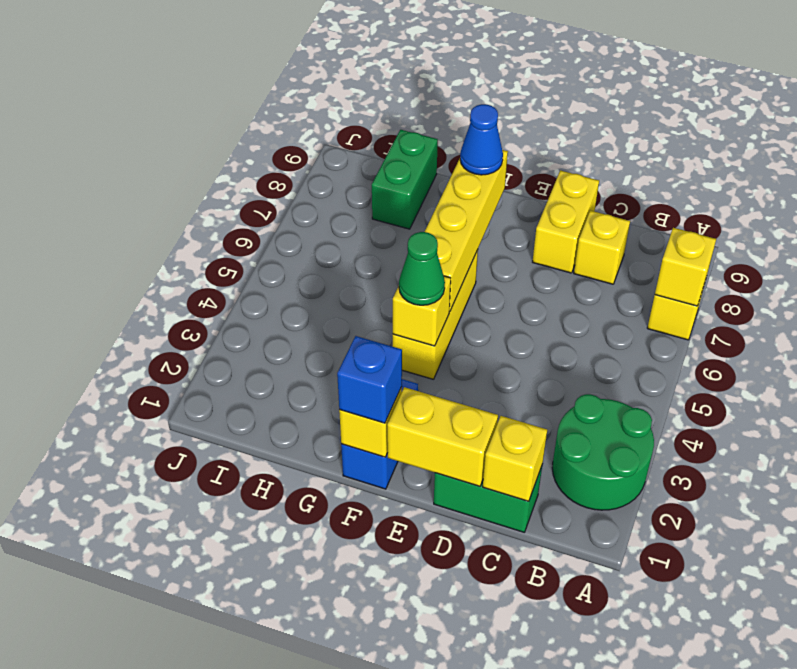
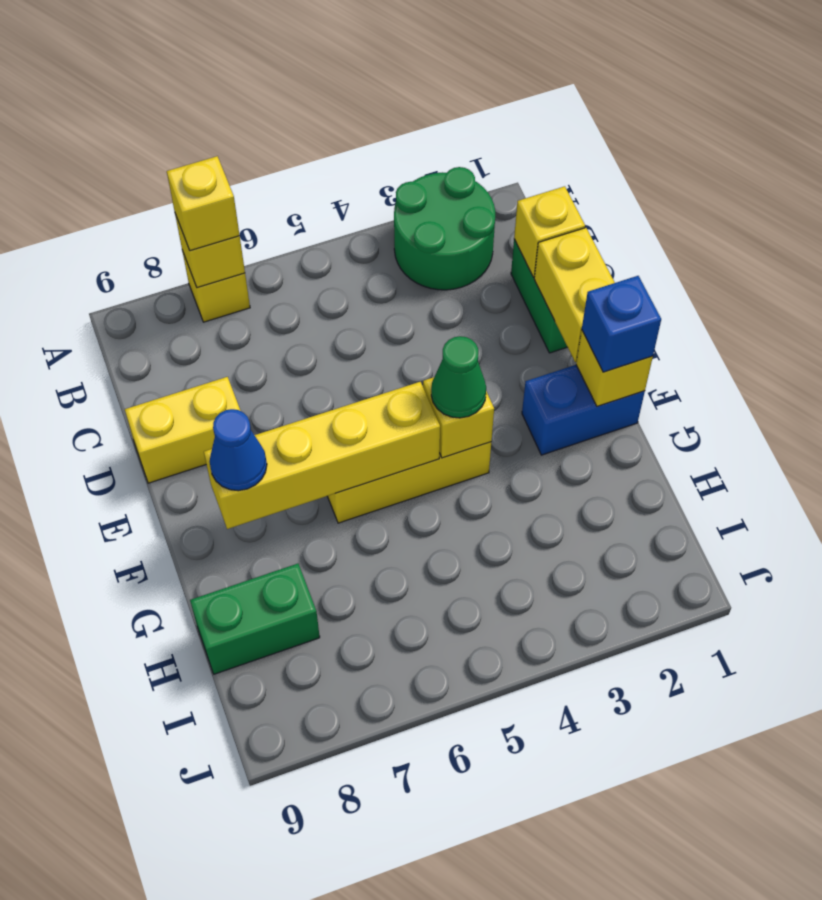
yellow 1x1 brick [574,211,630,284] -> yellow 1x1 brick moved to [167,156,240,251]

